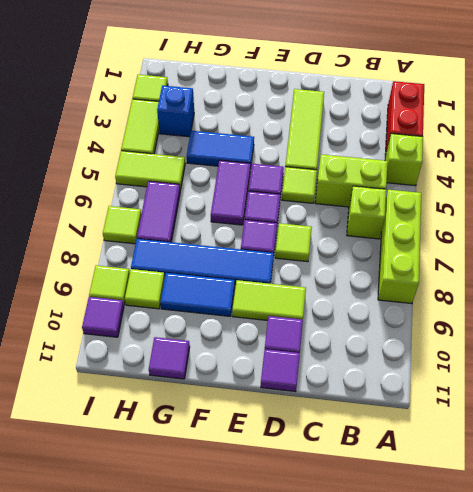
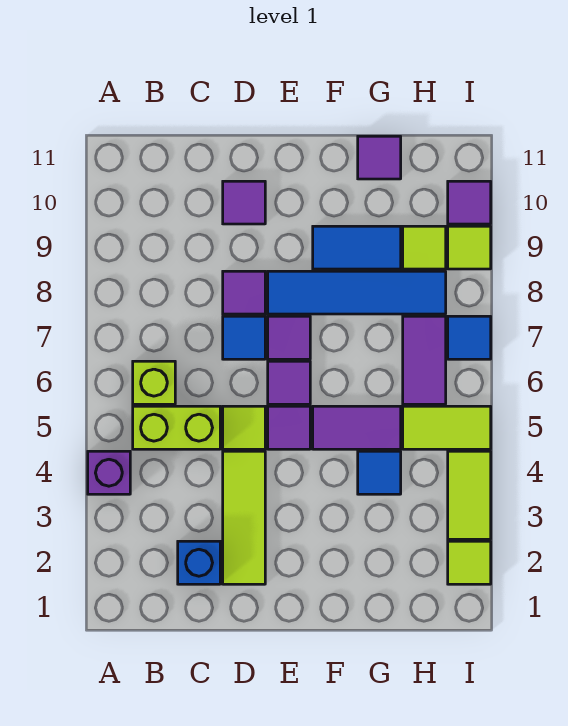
red 1x2 brick [385,81,424,155] -> none
lime 1x1 brick [385,134,423,186] -> purple 1x1 brick [88,451,130,494]
lime 1x3 brick [378,190,421,304] -> none
lime 1x1 tile [275,223,312,262] -> blue 1x1 tile [223,316,265,359]
lime 1x2 tile [232,280,306,320] -> none
purple 1x1 tile [261,349,300,392] -> purple 1x1 tile moved to [223,271,265,314]
blue 1x2 tile [187,131,254,169] -> blue 1x1 tile [358,451,401,494]
purple 1x2 tile [211,160,251,225] -> purple 1x2 tile turned to [313,406,401,449]
blue 1x1 brick [157,85,194,137] -> blue 1x1 brick moved to [178,541,220,584]
lime 1x1 tile [103,206,142,244] -> blue 1x1 tile [448,316,491,359]

